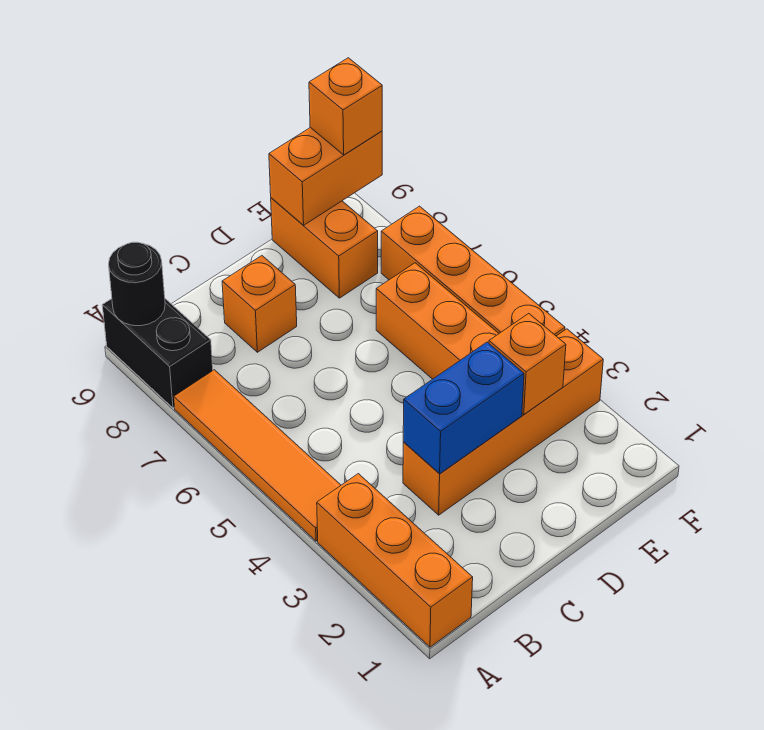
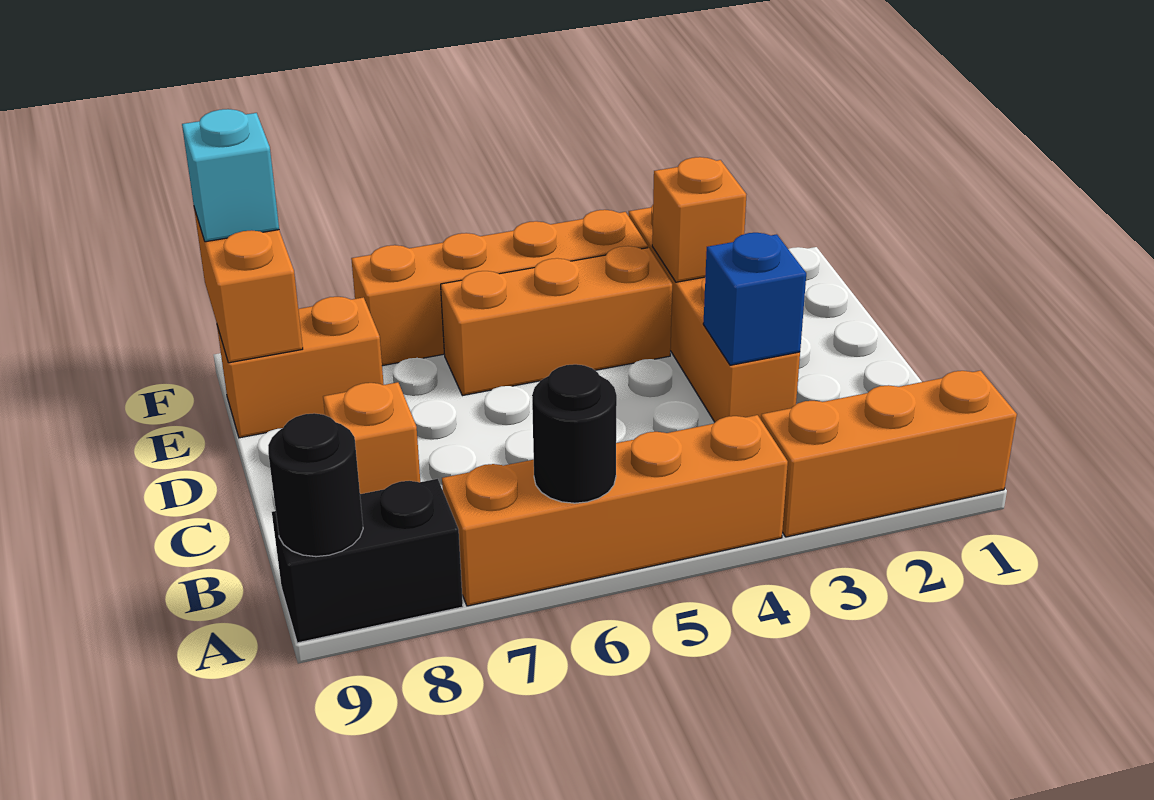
orange 1x4 tile [174,370,341,541] -> orange 1x4 brick [442,415,788,606]
none -> black 1x1 round brick [532,364,617,503]
blue 1x2 brick [403,342,524,474] -> blue 1x1 brick [703,233,806,365]
orange 1x1 brick [309,58,382,155] -> cyan 1x1 brick [182,109,279,242]

